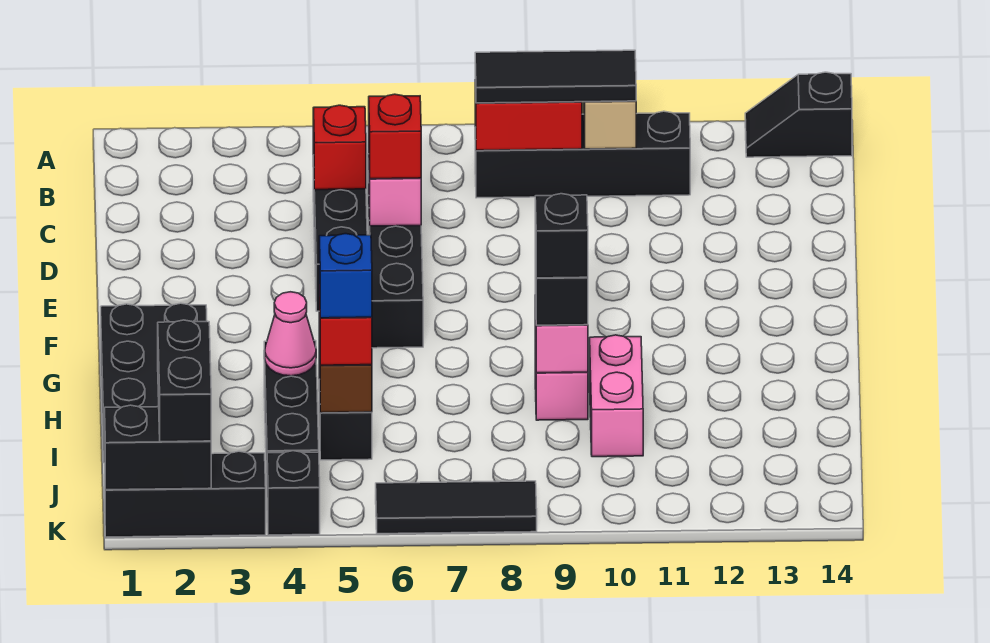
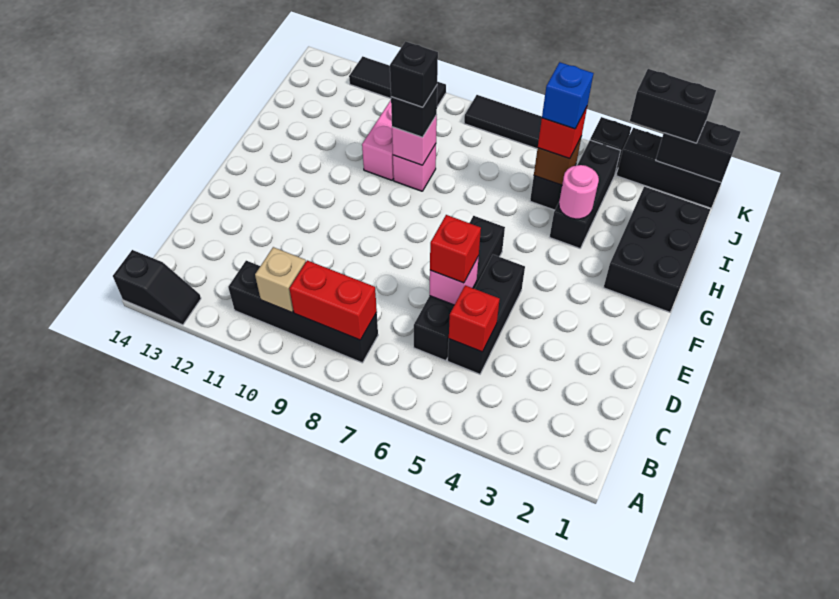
black 1x3 tile [475,50,636,103] -> black 1x3 tile moved to [349,56,446,107]
pink 1x1 cone [264,292,316,376] -> pink 1x1 round brick [559,165,599,219]
black 1x2 brick [158,320,211,442] -> black 1x2 brick turned to [630,69,716,143]

